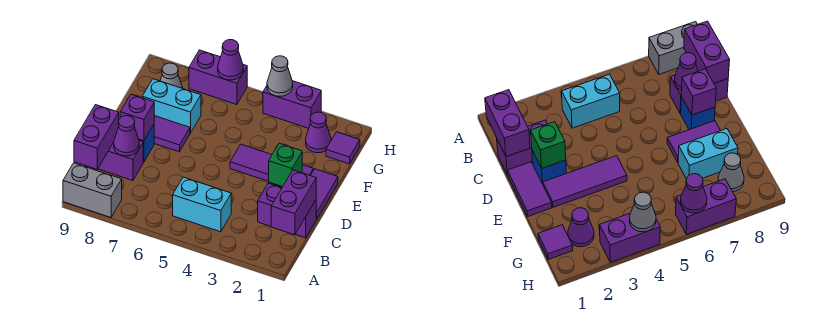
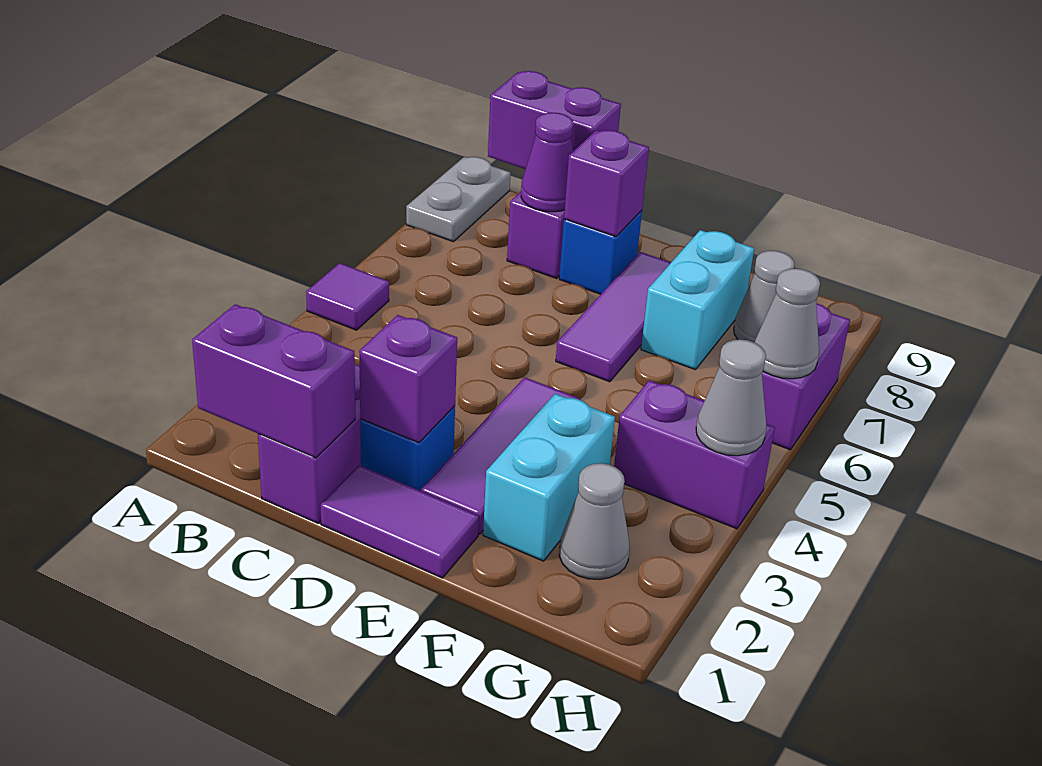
grey 1x2 brick [63,163,122,217] -> grey 1x2 plate [406,157,510,242]
cyan 1x2 brick [173,177,231,232] -> cyan 1x2 brick moved to [483,394,615,561]
green 1x1 brick [269,143,302,187] -> purple 1x1 brick [359,315,457,443]
purple 1x2 tile [154,116,190,152] -> purple 1x3 tile [556,252,671,382]
purple 1x1 tile [326,132,360,164] -> purple 1x1 tile moved to [306,263,389,330]
purple 1x1 cone [306,112,331,153] -> grey 1x1 cone [559,463,630,580]
purple 1x2 brick [263,81,321,128] -> purple 1x2 brick turned to [614,380,775,529]
purple 1x1 cone [218,40,243,80] -> grey 1x1 cone [754,268,820,379]

